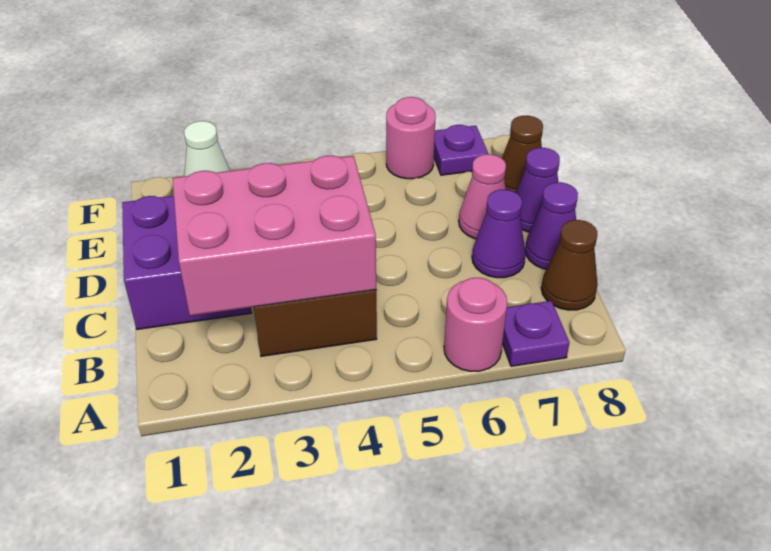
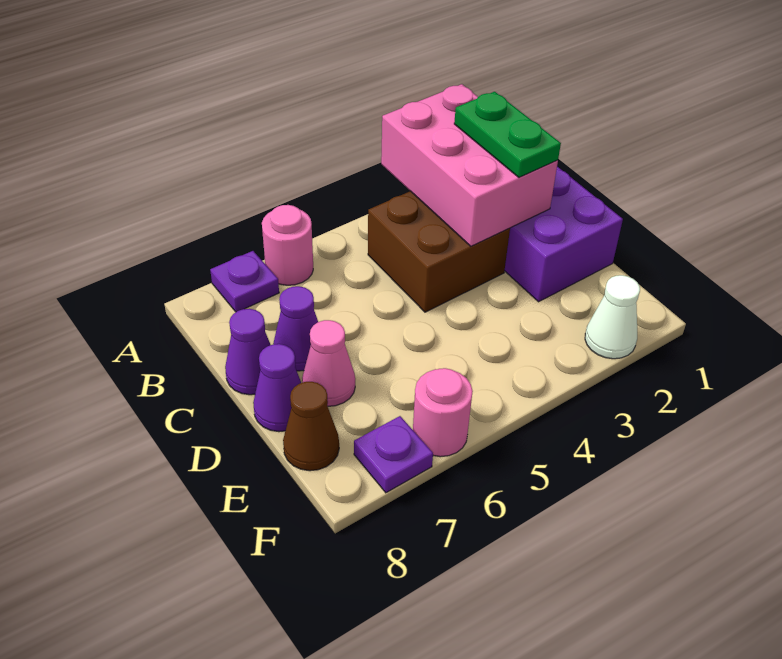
pink 2x3 brick [173,156,376,316] -> pink 2x3 brick turned to [381,84,558,246]
none -> green 1x2 plate [454,92,561,177]
brown 1x1 cone [541,220,598,310] -> none

